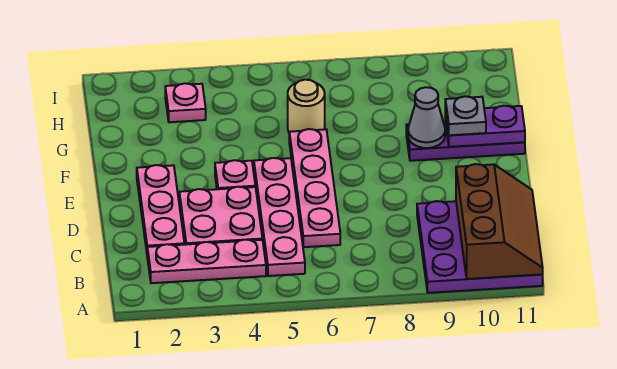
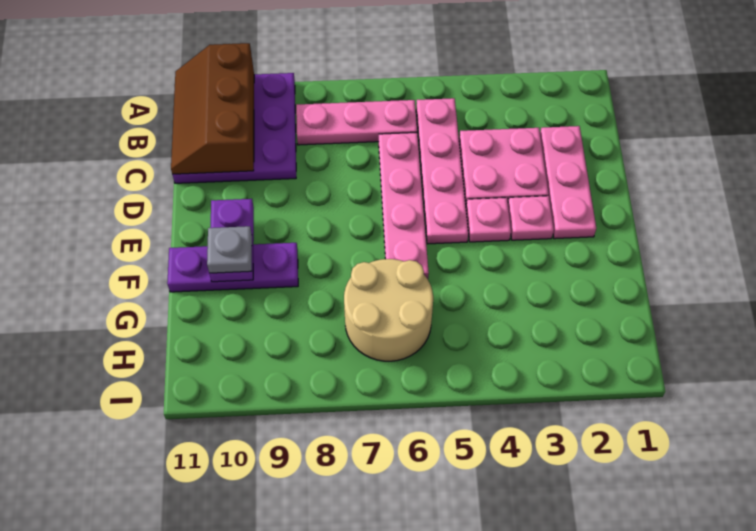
pink 1x3 plate [147,240,266,283] -> pink 1x3 plate moved to [296,100,417,145]
grey 1x1 cone [408,87,445,148] -> none
purple 1x2 plate [445,106,525,147] -> purple 1x2 plate turned to [209,199,254,282]
tan 1x1 round brick [288,80,325,132] -> tan 2x2 round brick [344,259,433,361]
pink 1x1 plate [165,83,206,122] -> pink 1x1 plate moved to [508,196,554,240]

